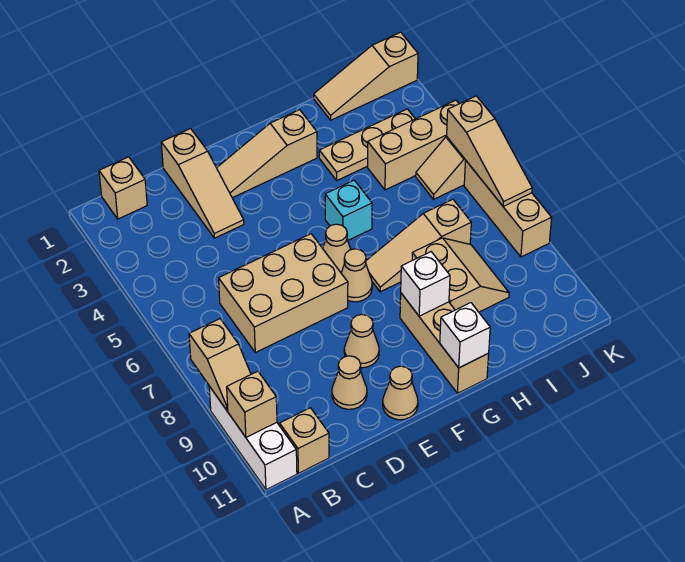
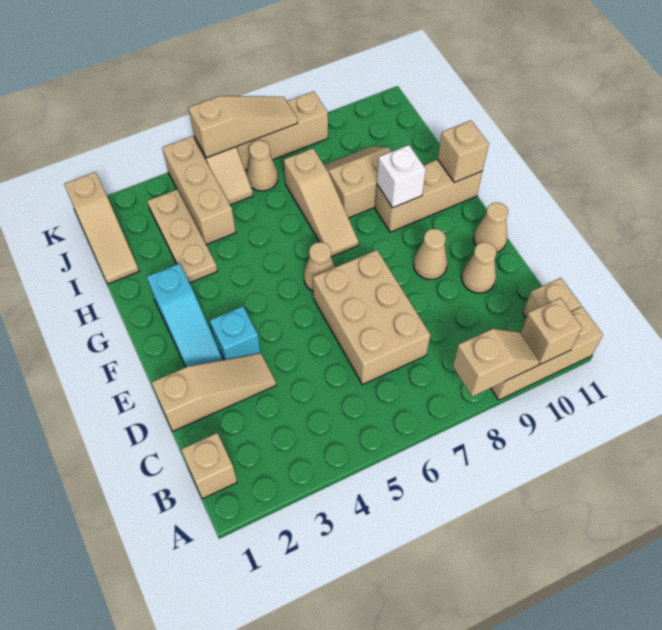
white 1x3 brick [209,386,297,490] -> tan 1x3 brick [491,307,603,400]
tan 1x3 slope [217,110,317,198] -> cyan 1x3 slope [147,264,223,367]
tan 1x1 cone [341,249,372,302] -> tan 1x1 cone moved to [247,140,278,191]
cyan 1x1 brick [325,180,372,240] -> cyan 1x1 brick moved to [210,306,261,360]
white 1x1 brick [440,303,490,368] -> tan 1x1 brick [438,121,489,182]

